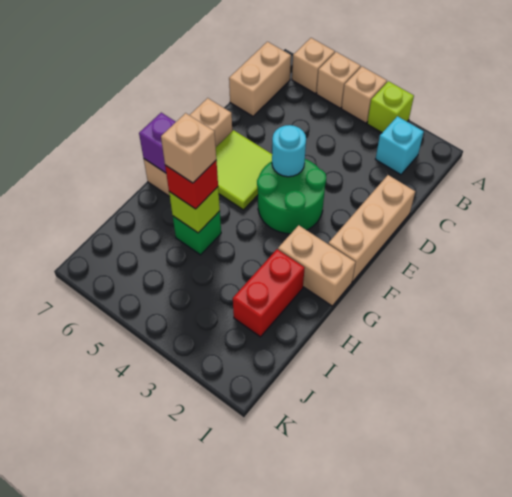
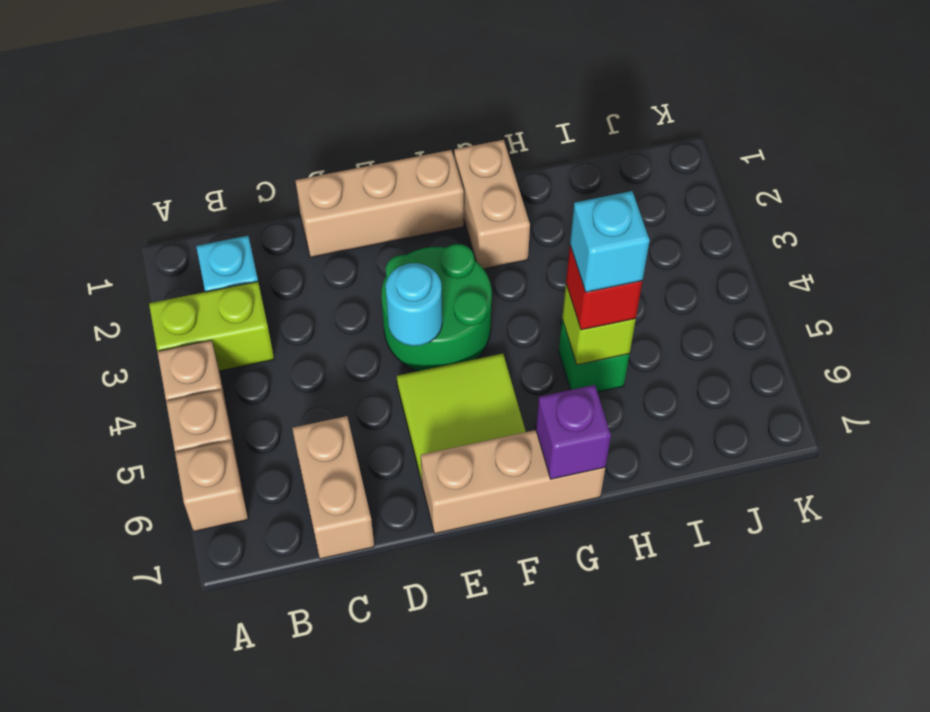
lime 1x1 brick [367,81,414,133] -> lime 1x2 brick [149,282,274,371]
tan 1x2 brick [229,42,291,116] -> tan 1x2 brick turned to [292,416,374,559]
red 1x2 brick [233,249,305,337] -> none
tan 1x1 brick [161,113,216,183] -> cyan 1x1 brick [570,191,650,292]

